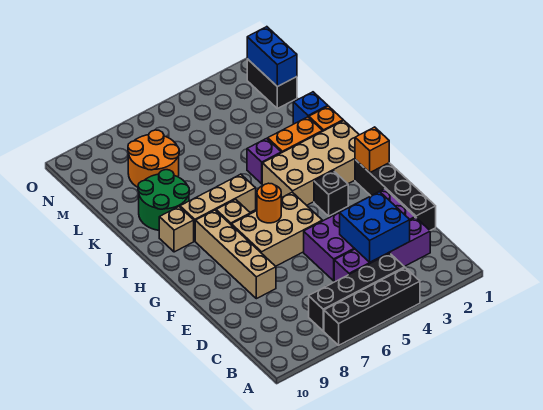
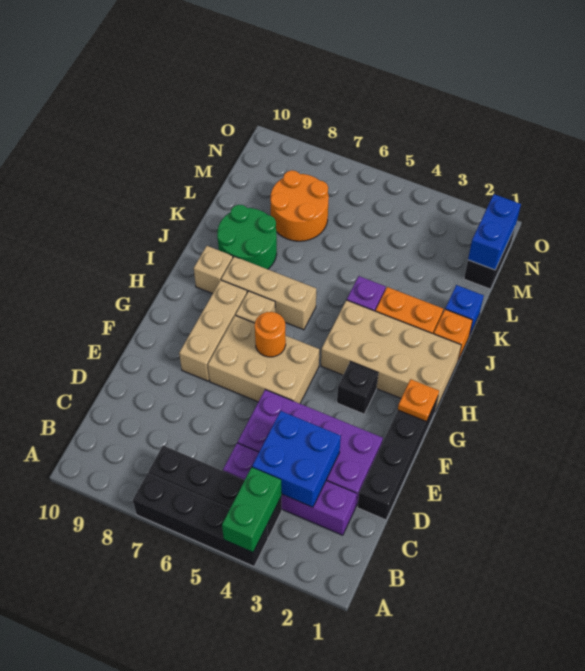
none -> green 1x2 brick [222,467,282,552]
tan 1x4 brick [195,210,276,299] -> tan 1x3 brick [179,280,247,381]
orange 1x1 brick [355,127,389,173] -> orange 1x1 plate [398,379,439,422]

